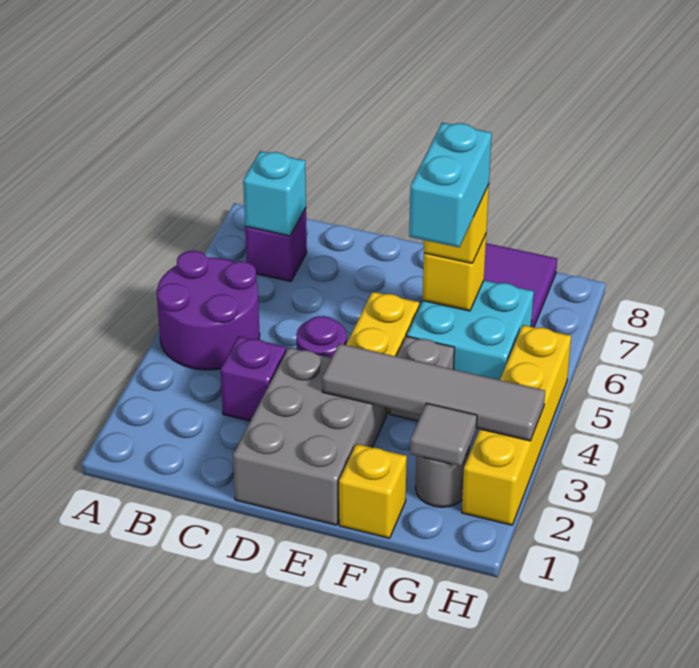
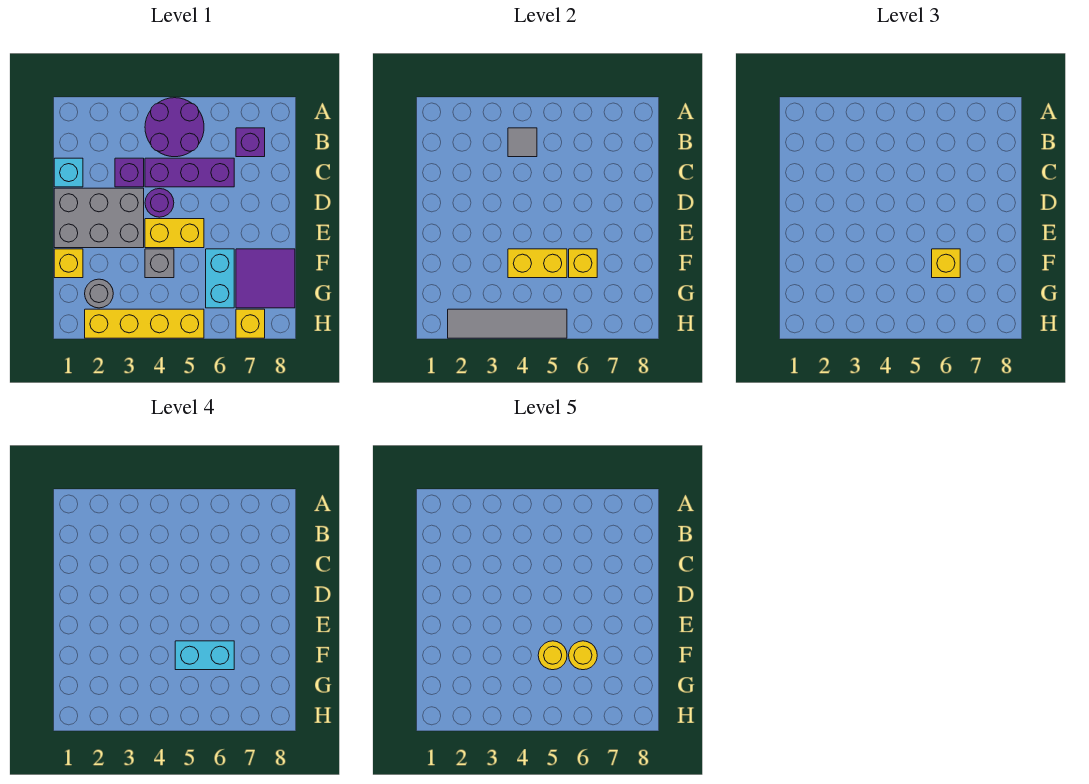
cyan 1x1 brick [243,151,306,236] -> cyan 1x1 brick moved to [54,158,83,187]
none -> purple 1x3 brick [145,158,234,187]
grey 1x4 tile [322,344,545,441] -> grey 1x4 tile turned to [448,309,567,338]
none -> yellow 1x2 brick [508,249,567,278]
cyan 2x2 brick [407,280,534,380] -> cyan 1x2 brick [206,249,234,308]
none -> yellow 1x1 round brick [538,641,567,670]
none -> yellow 1x1 round brick [569,641,597,670]
grey 1x1 tile [410,403,477,466] -> grey 1x1 tile moved to [508,128,537,157]
none -> yellow 1x1 brick [236,309,265,338]

